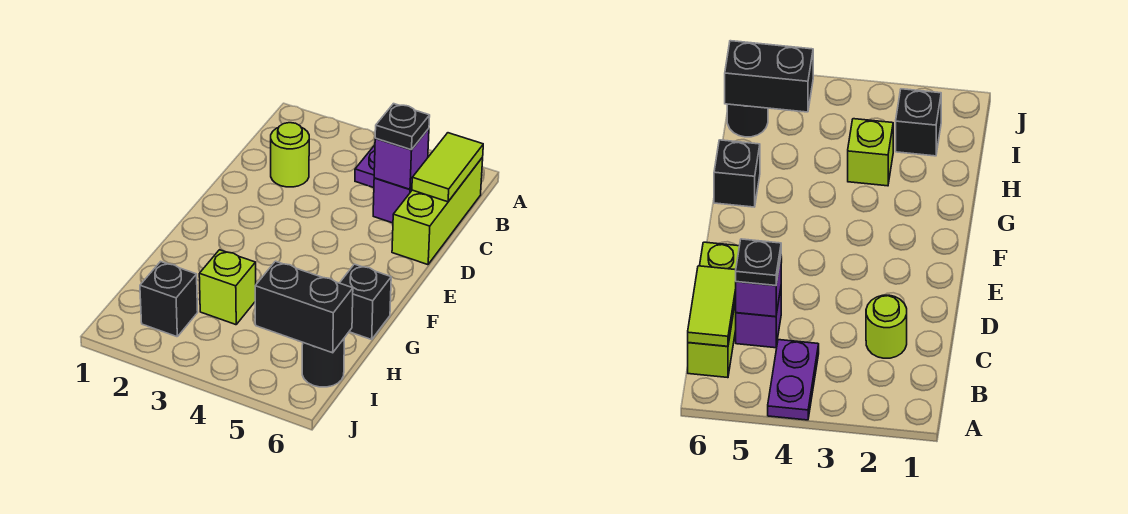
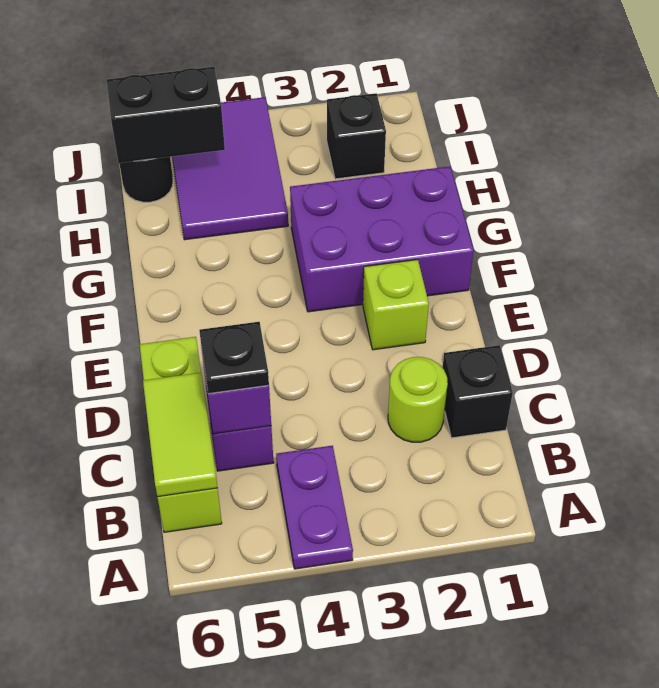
none -> purple 2x3 brick [290,166,474,312]
black 1x1 brick [340,264,391,340] -> black 1x1 brick moved to [443,345,513,438]
lime 1x1 brick [199,250,256,325] -> lime 1x1 brick moved to [363,260,429,350]
none -> purple 2x3 tile [172,97,288,240]

